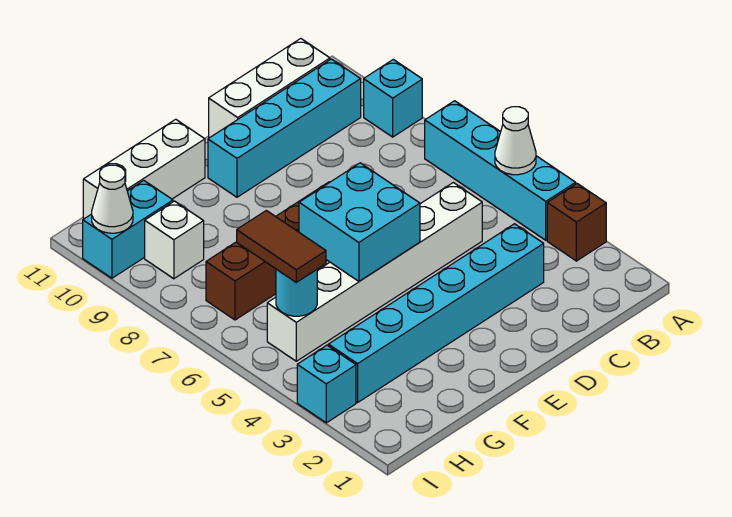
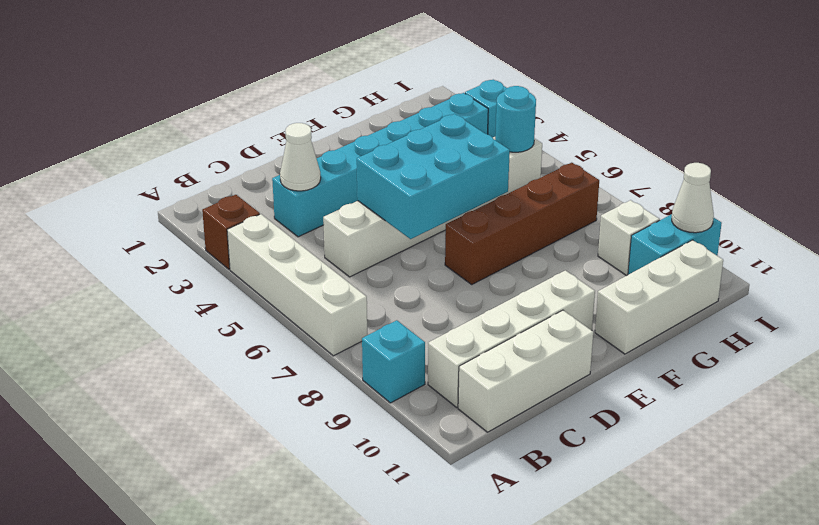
cyan 1x4 brick [425,101,576,240] -> white 1x4 brick [227,214,367,356]
white 1x1 cone [495,107,536,175] -> white 1x1 cone moved to [280,123,321,191]
cyan 1x4 brick [208,59,361,197] -> white 1x4 brick [428,270,595,407]
cyan 2x2 brick [299,163,420,281] -> cyan 2x3 brick [357,114,510,239]
brown 1x2 tile [237,210,326,282] -> none

